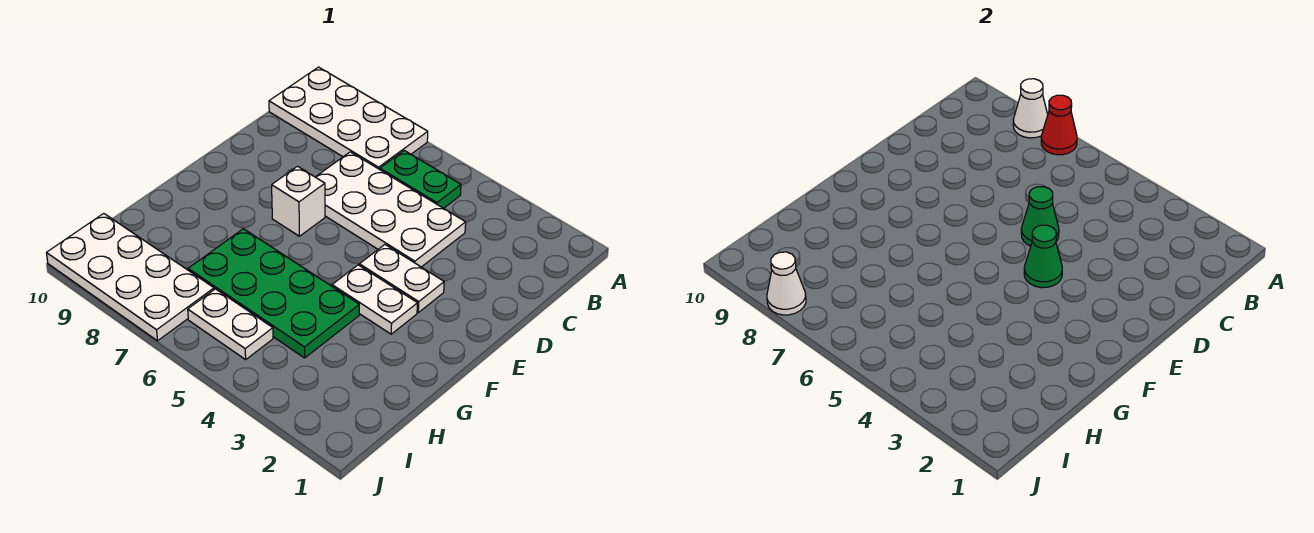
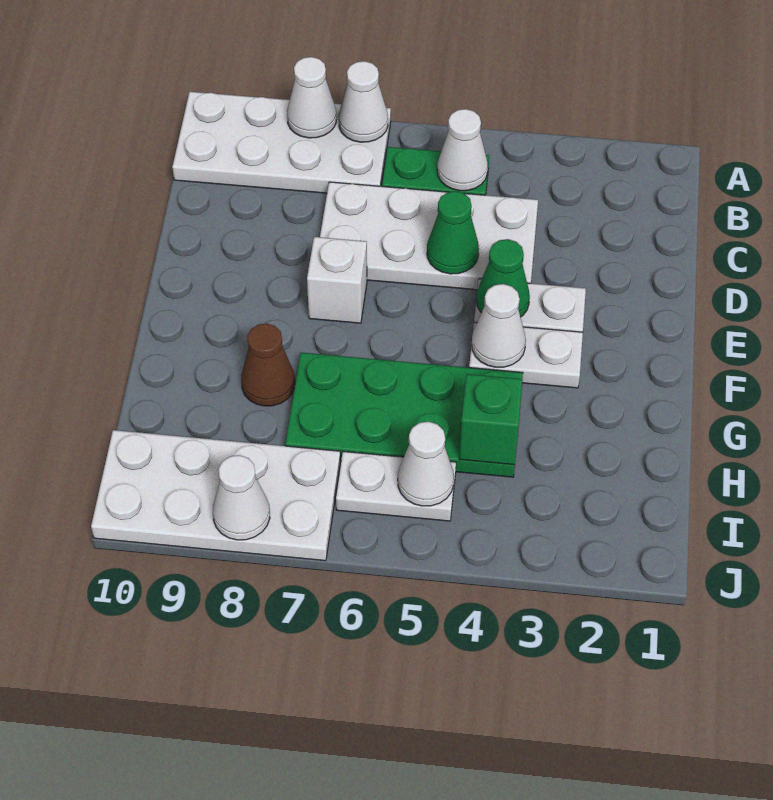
red 1x1 cone [1041,95,1077,155] -> white 1x1 cone [339,61,388,142]
none -> white 1x1 cone [437,109,488,191]
none -> white 1x1 cone [472,284,526,367]
none -> brown 1x1 cone [241,324,295,406]
none -> green 1x1 brick [459,374,523,465]
none -> white 1x1 cone [398,422,454,506]

